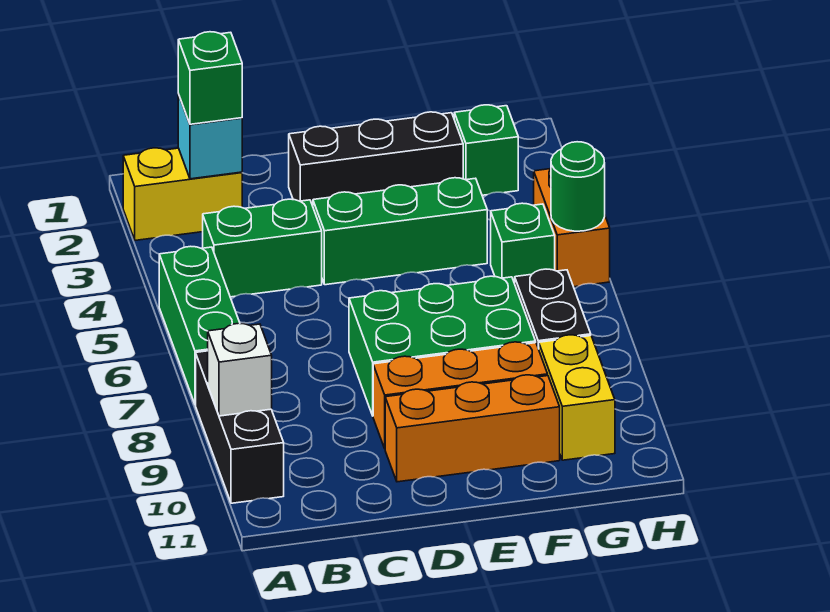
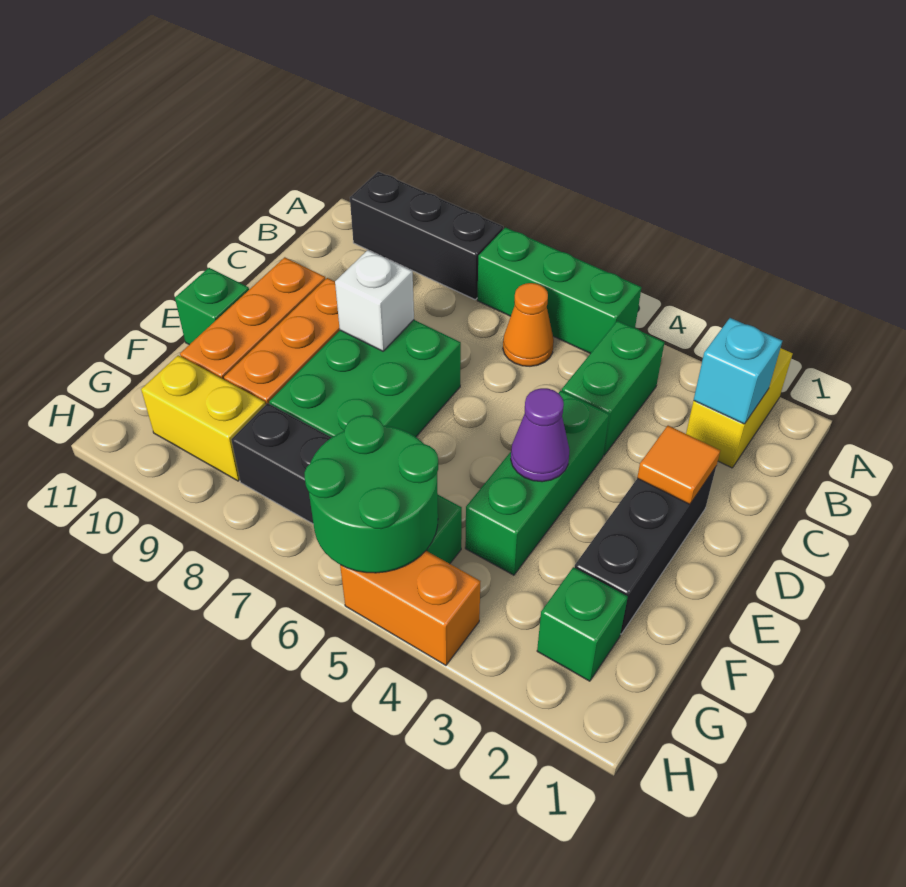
white 1x1 brick [208,323,272,416] -> white 1x1 brick moved to [335,250,414,351]
green 1x1 brick [178,32,242,124] -> green 1x1 brick moved to [175,268,249,345]
none -> orange 1x1 cone [503,283,554,366]
none -> orange 1x1 tile [637,426,720,504]
none -> purple 1x1 cone [511,388,570,482]
green 1x1 round brick [551,142,605,231] -> green 2x2 round brick [305,415,438,573]

